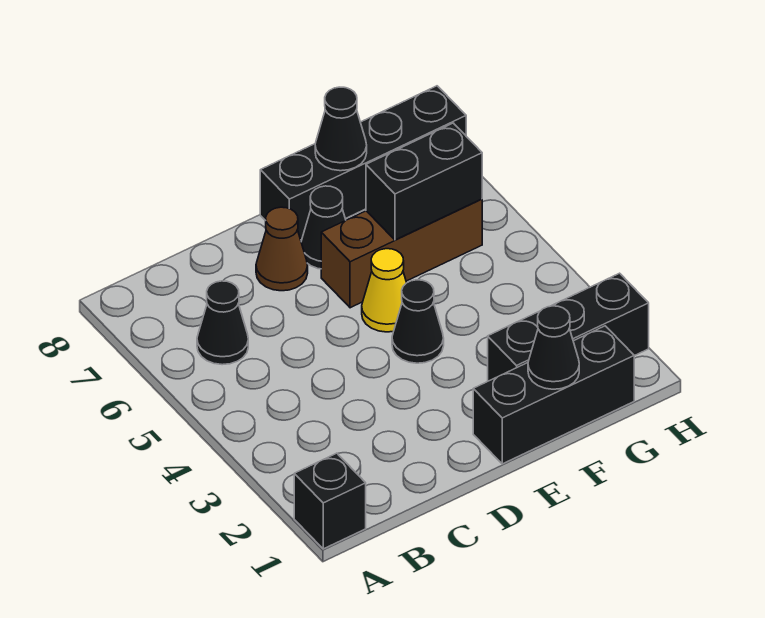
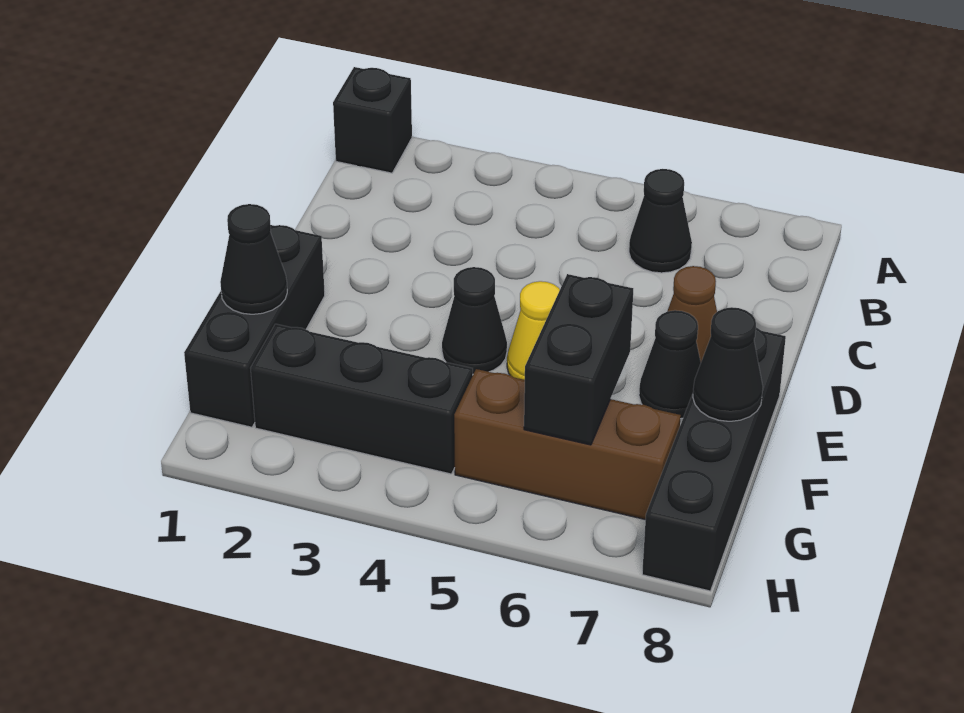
brown 1x3 brick [321,199,482,308] -> brown 1x3 brick turned to [454,369,681,520]
black 1x3 brick [488,273,649,381] -> black 1x3 brick turned to [251,324,473,474]

